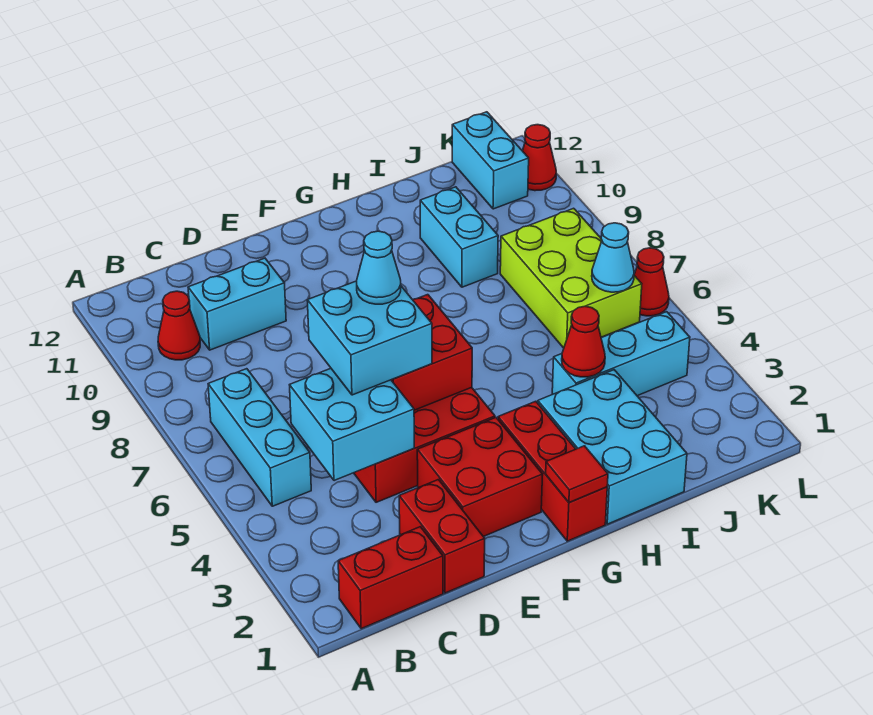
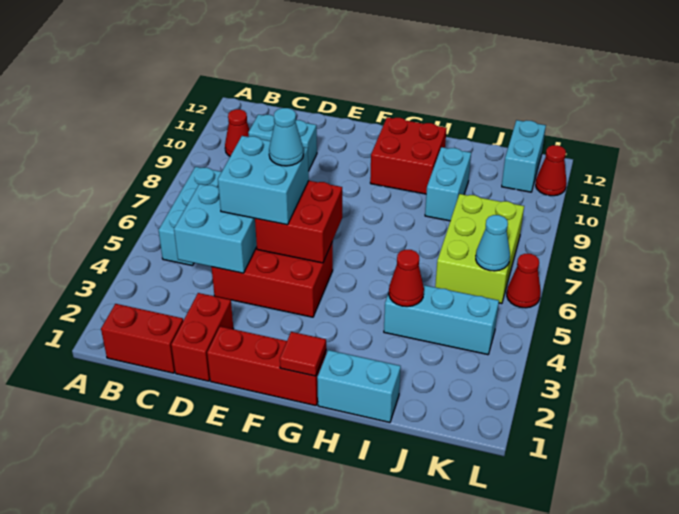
red 2x2 brick [417,418,543,537] -> red 2x2 brick moved to [370,117,447,194]
red 1x3 brick [498,401,607,541] -> red 1x3 brick turned to [207,326,326,406]
cyan 2x3 brick [538,370,687,524] -> cyan 1x2 brick [317,350,401,422]

